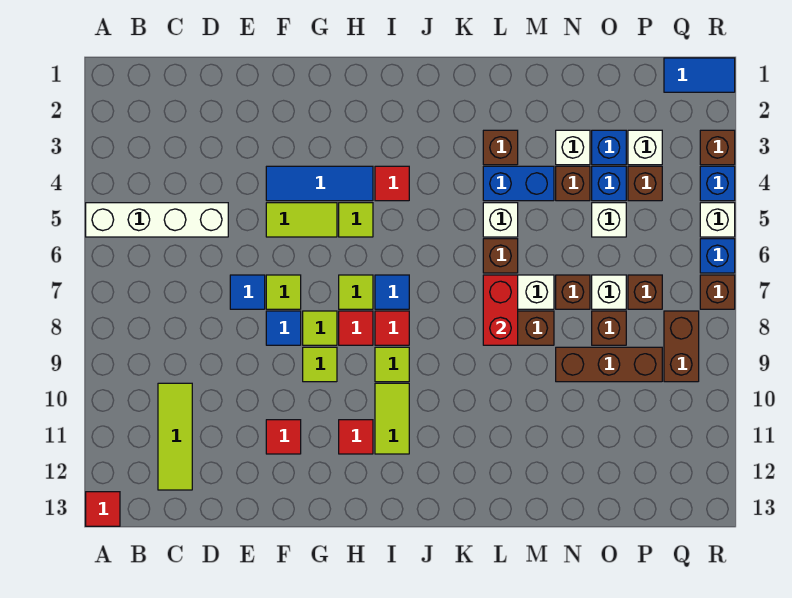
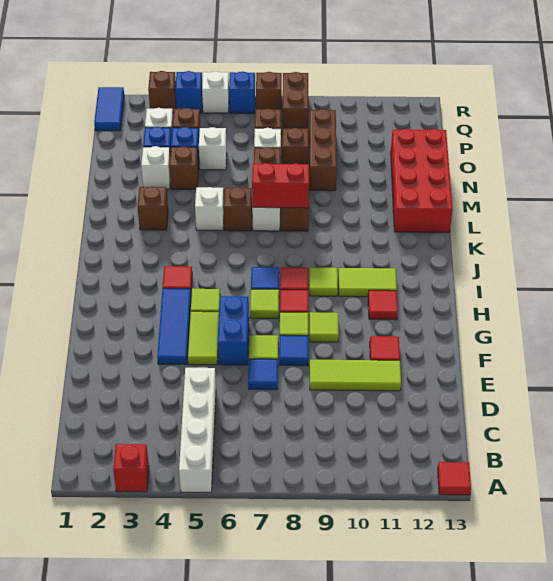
none -> red 1x1 brick [113,444,149,492]
lime 1x3 tile [158,383,192,490] -> lime 1x3 tile moved to [310,360,401,391]
blue 1x2 brick [483,166,554,201] -> blue 1x2 brick moved to [218,296,249,365]
none -> red 2x4 brick [391,129,452,232]
brown 1x2 brick [664,311,699,382] -> brown 1x2 brick turned to [283,72,308,129]

